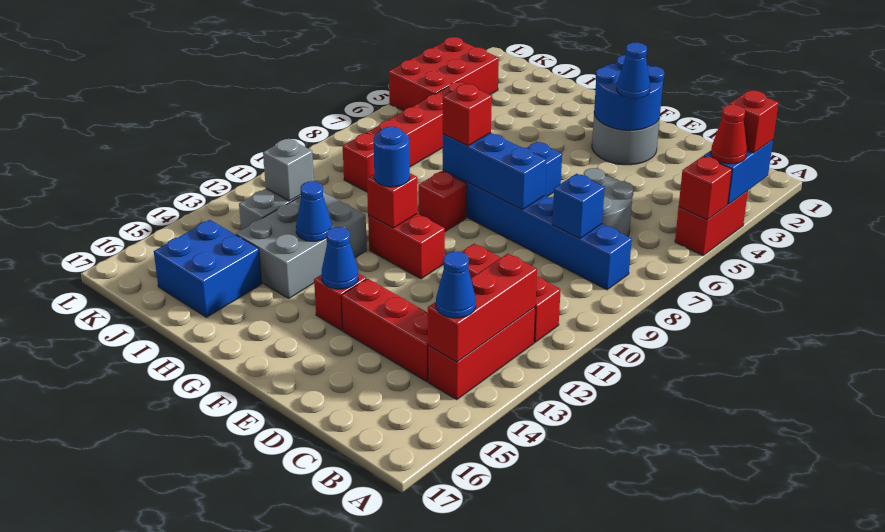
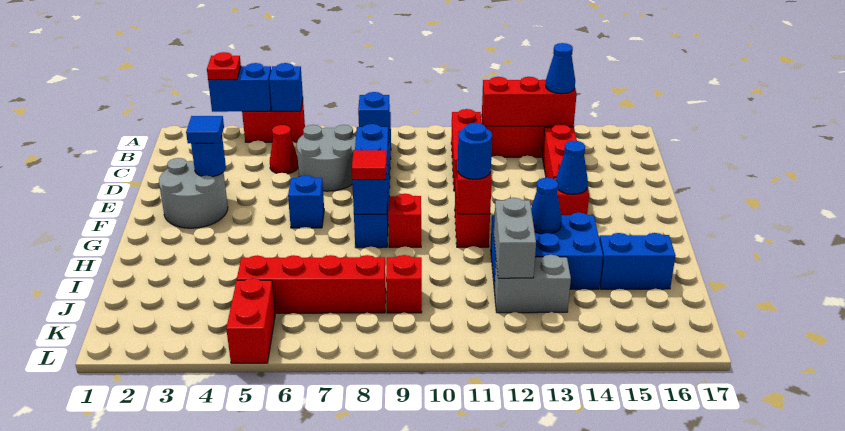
red 1x1 brick [729,90,778,153] -> red 1x1 plate [207,52,241,80]
red 1x1 cone [711,105,747,164] -> red 1x1 cone moved to [270,125,298,174]
red 1x1 brick [679,156,732,220] -> blue 1x1 brick [269,63,303,111]
blue 2x2 round brick [594,55,664,130] -> blue 1x1 round brick [191,136,226,177]
blue 1x1 cone [617,42,650,98] -> blue 1x1 tile [186,116,224,143]
red 1x1 brick [443,84,492,146] -> red 1x1 tile [352,150,387,180]
grey 2x3 brick [236,192,367,298] -> blue 2x3 brick [491,213,603,289]
blue 2x2 brick [154,220,262,317] -> blue 1x2 brick [600,233,676,289]
grey 1x1 brick [263,138,314,201] -> grey 1x2 brick [494,198,536,278]
red 2x3 brick [389,37,499,111] -> red 1x2 brick [226,278,275,363]

